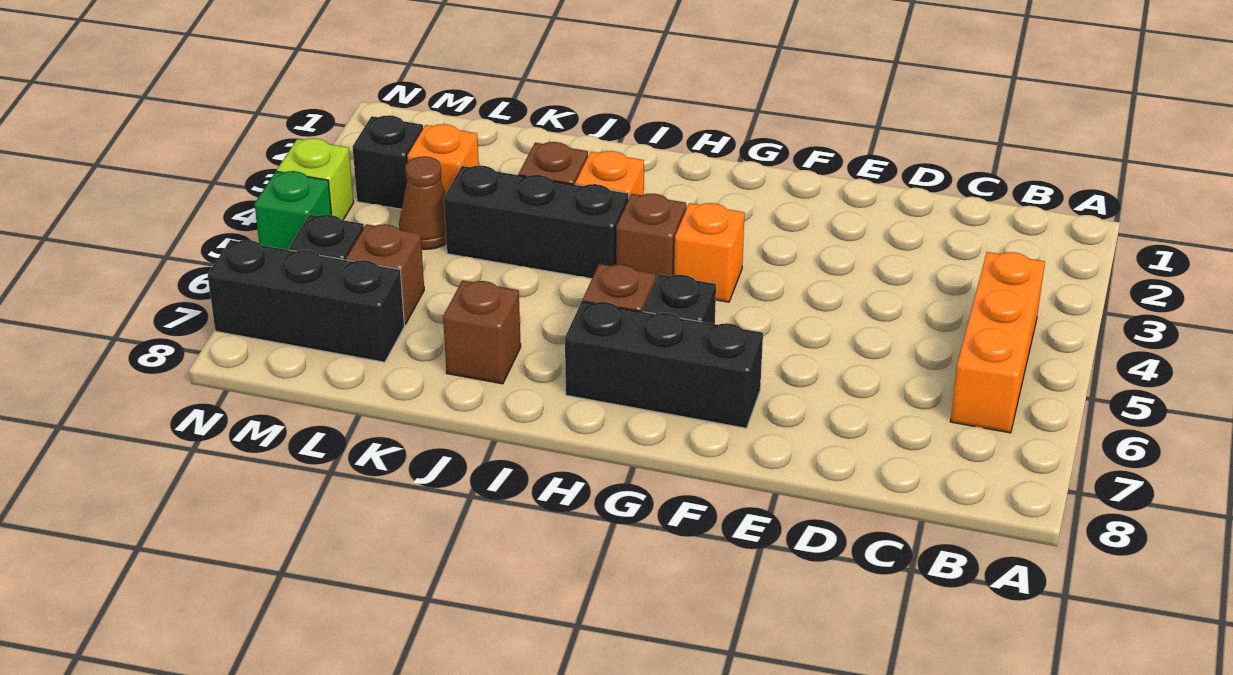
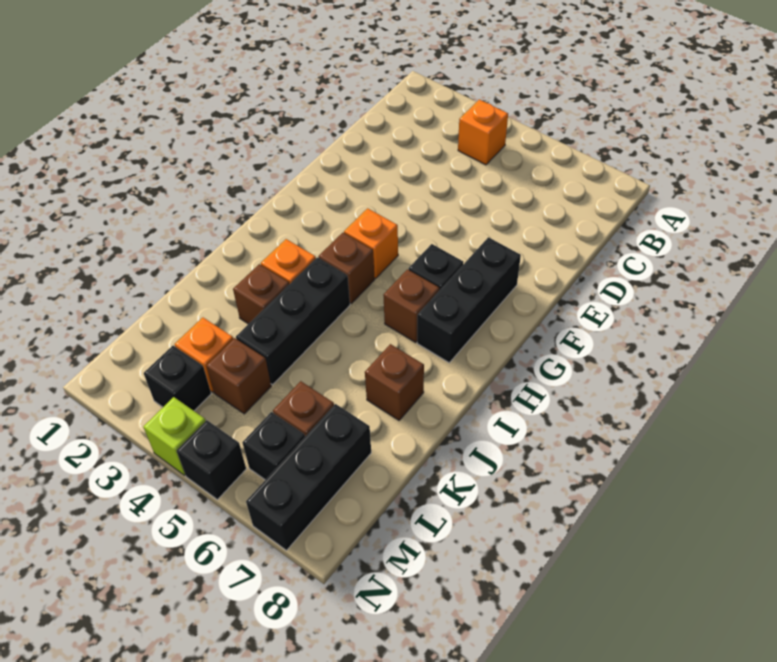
orange 1x3 brick [950,252,1045,433] -> orange 1x1 brick [458,100,508,165]
brown 1x1 cone [399,156,447,249] -> brown 1x1 brick [206,338,271,414]
green 1x1 brick [255,171,331,250] -> black 1x1 brick [177,420,246,500]

